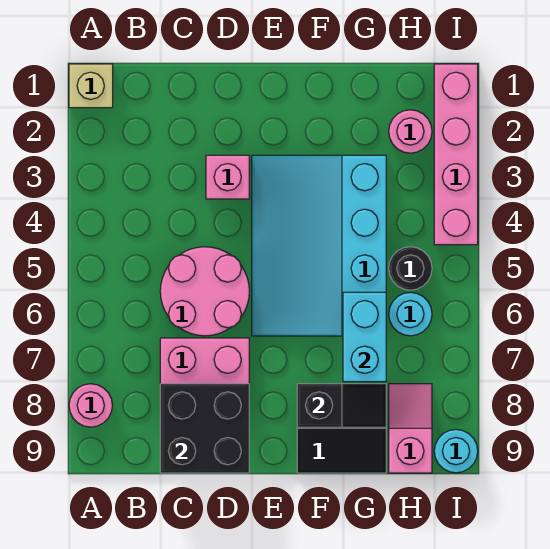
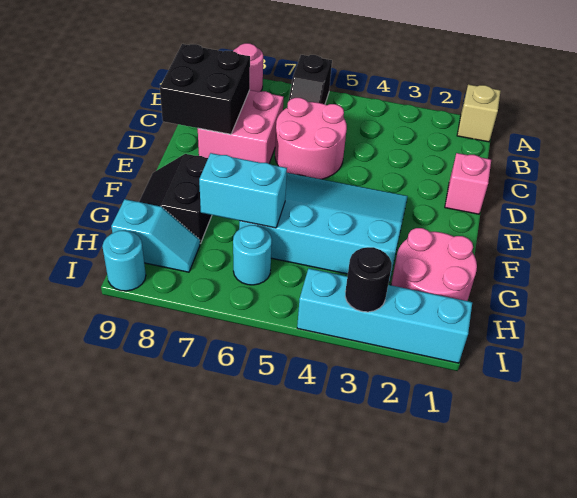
pink 1x1 brick [206,155,249,199] -> pink 1x1 brick moved to [445,153,491,214]
black 1x2 slope [297,384,386,427] -> black 1x2 slope moved to [287,55,332,107]
pink 1x1 round brick [389,110,432,153] -> pink 2x2 round brick [391,228,477,301]
black 1x1 round brick [389,247,432,290] -> black 1x1 round brick moved to [345,247,392,312]
pink 1x2 slope [389,384,432,473] -> cyan 1x2 slope [111,199,200,272]
pink 1x4 brick [434,64,478,245] -> cyan 1x4 brick [297,268,472,363]

